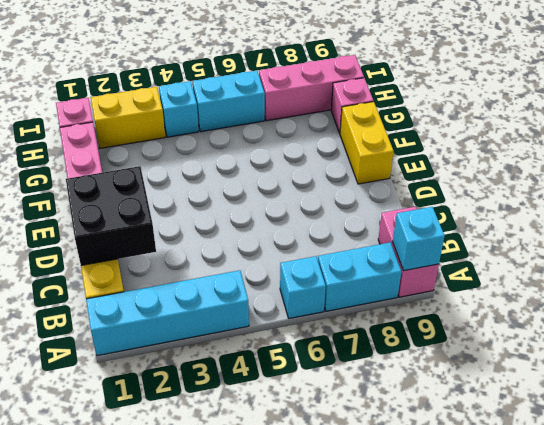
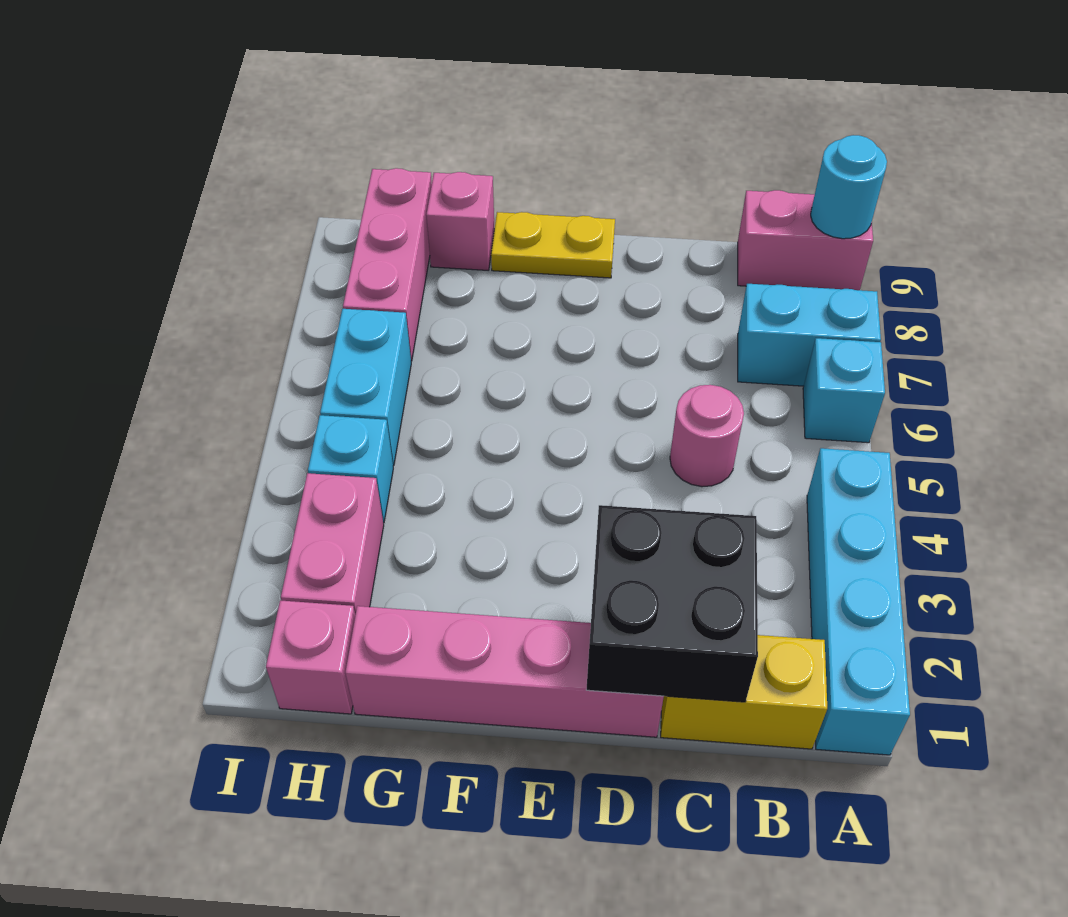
cyan 1x2 brick [318,242,401,311] -> cyan 1x2 brick turned to [738,284,881,386]
cyan 1x1 brick [393,207,444,271] -> cyan 1x1 round brick [811,135,887,239]
none -> pink 1x1 round brick [670,385,744,487]
yellow 1x2 brick [340,102,393,184] -> yellow 1x2 plate [491,212,615,278]
yellow 1x2 brick [91,87,165,148] -> pink 1x2 brick [281,473,384,615]

